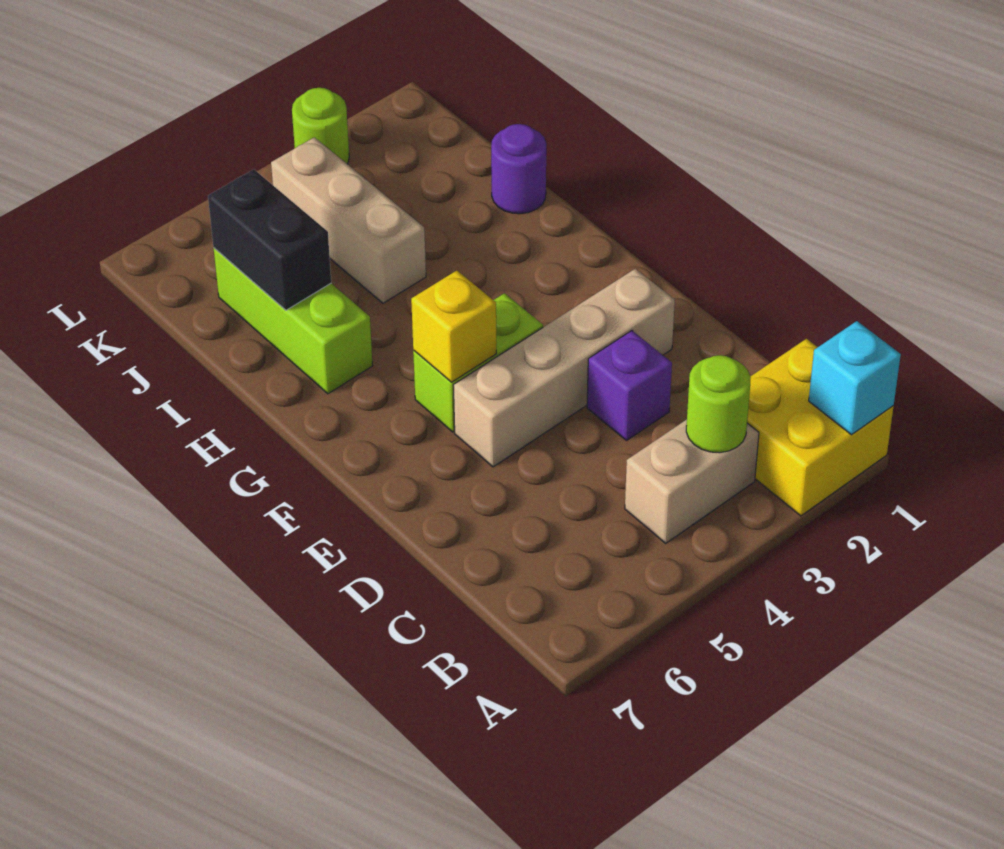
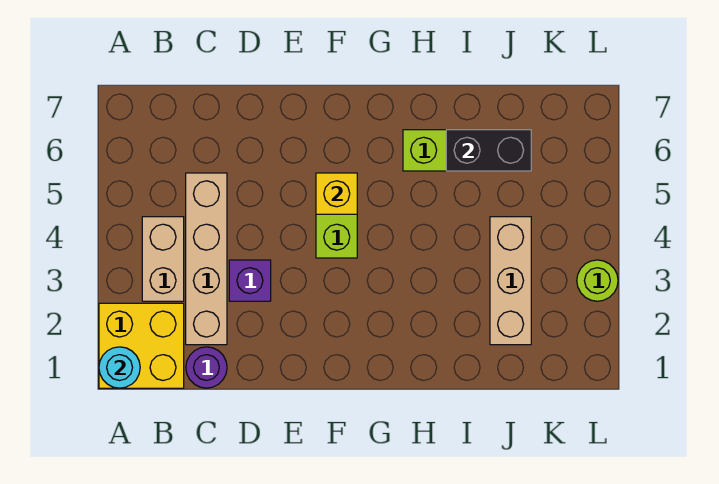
cyan 1x1 brick [809,321,901,435] -> cyan 1x1 round brick [99,347,140,388]
lime 1x1 round brick [686,355,751,453] -> none
tan 1x4 brick [453,269,675,467] -> tan 1x4 brick moved to [186,173,227,345]
purple 1x1 round brick [491,124,546,214] -> purple 1x1 round brick moved to [186,347,227,388]
tan 1x3 brick [271,137,426,303] -> tan 1x3 brick turned to [490,217,531,345]

